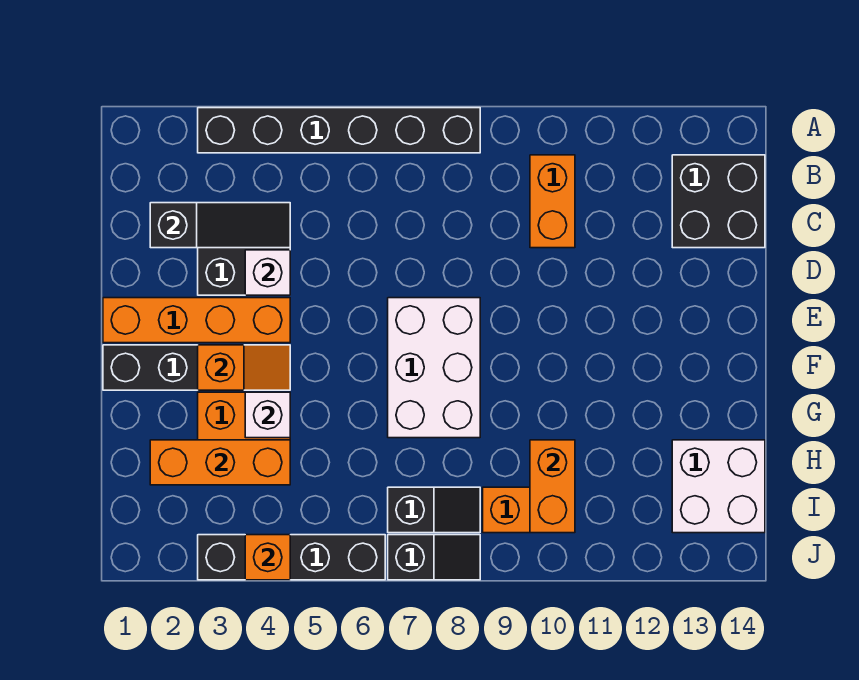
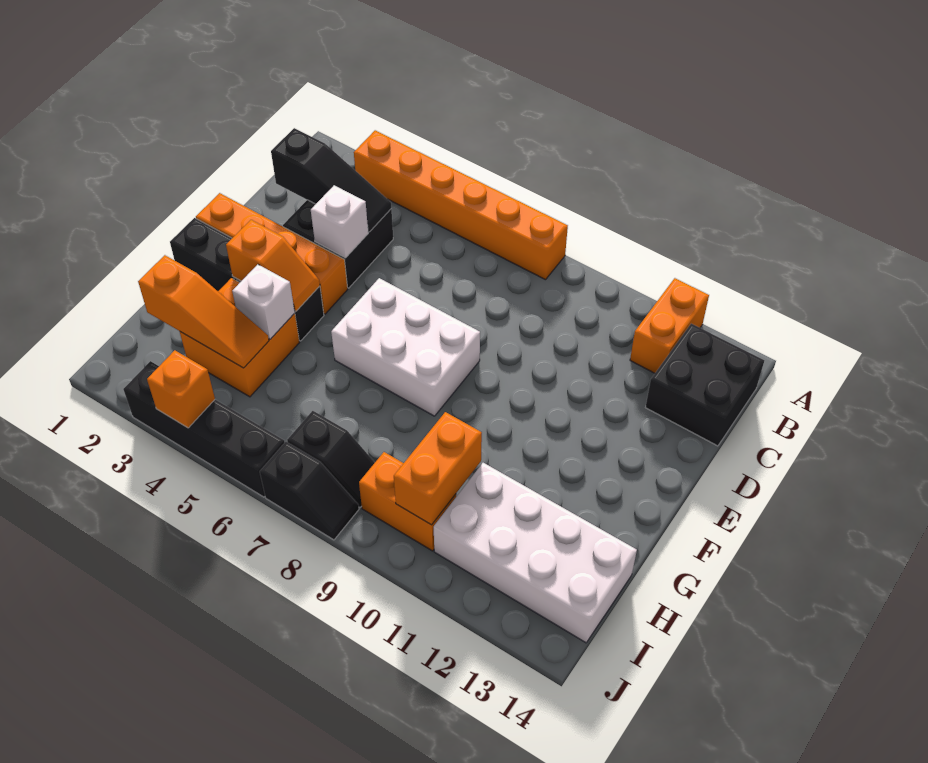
black 1x6 brick [198,108,480,153] -> orange 1x6 brick [354,130,568,280]
orange 1x2 brick [530,155,575,248] -> orange 1x2 brick moved to [630,278,709,373]
white 2x3 brick [388,298,480,438] -> white 2x3 brick turned to [331,278,480,416]
orange 1x3 brick [150,440,290,485] -> orange 1x3 slope [138,255,269,368]
white 2x2 brick [672,440,765,533] -> white 2x4 brick [434,463,637,643]

